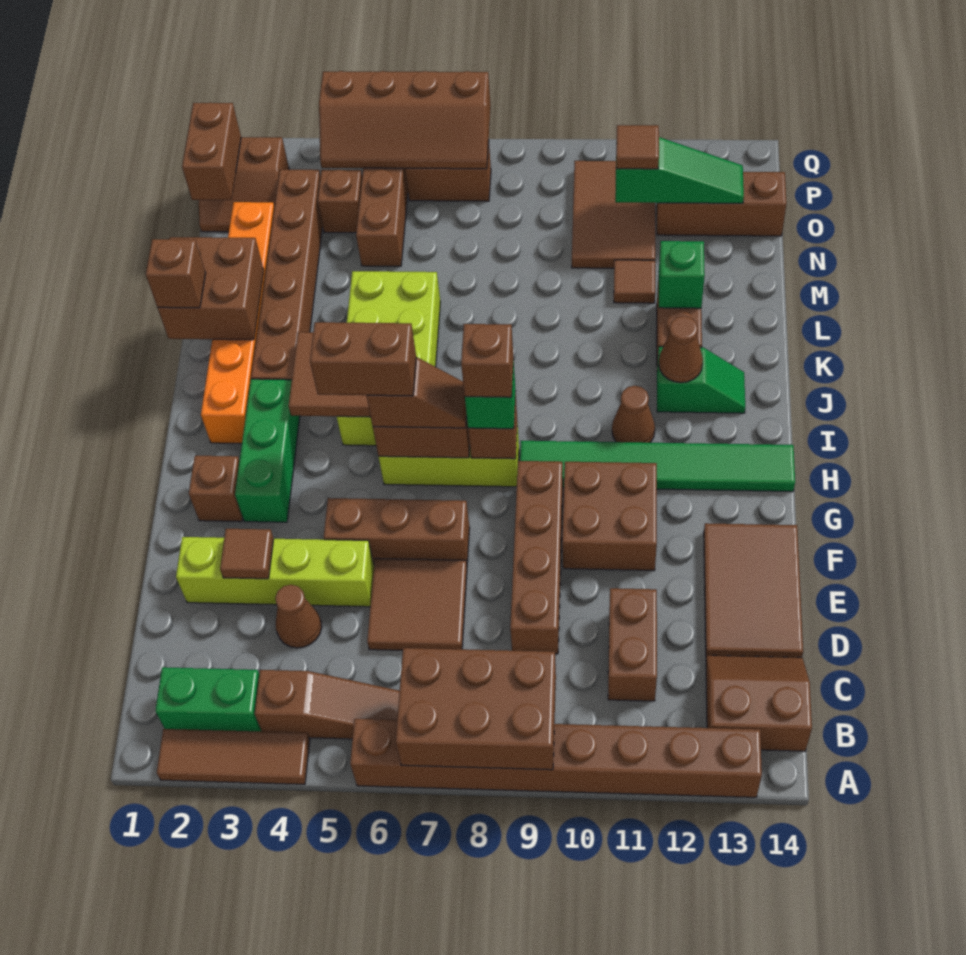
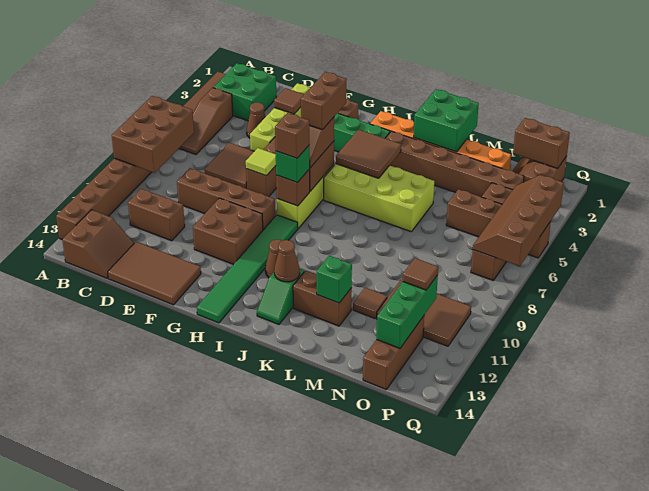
green 1x2 brick [155,667,262,732] -> green 2x2 brick [213,63,276,121]
none -> lime 1x1 tile [246,148,276,176]
brown 2x2 brick [158,237,264,340] -> green 2x2 brick [413,89,479,152]
brown 1x1 brick [146,239,206,308] -> none
green 1x3 slope [615,137,744,203] -> green 1x3 brick [376,275,438,348]

